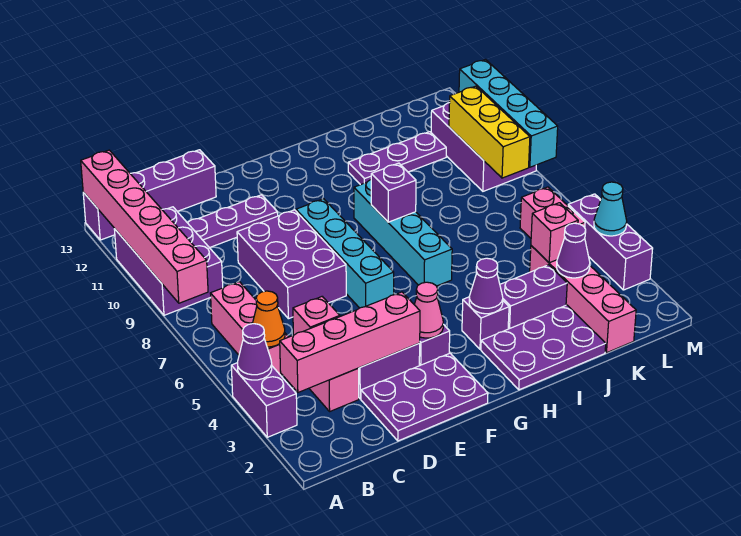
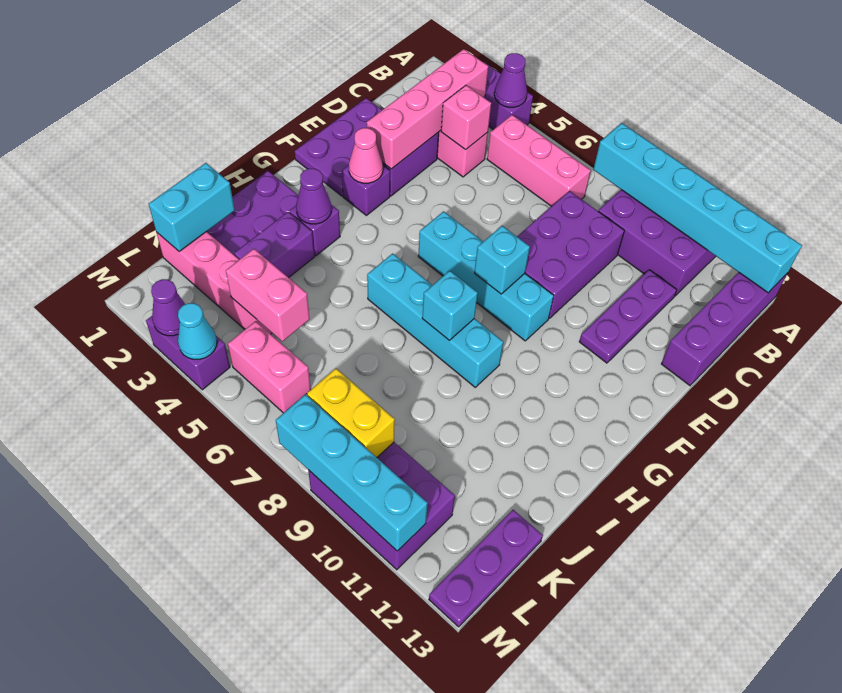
pink 1x6 brick [81,150,208,303] -> cyan 1x6 brick [593,123,802,293]
orange 1x1 cone [252,291,285,347] -> none
purple 2x3 brick [237,210,346,319] -> purple 2x3 brick turned to [517,191,624,318]
none -> cyan 1x1 brick [474,226,530,294]
purple 1x1 brick [371,163,416,222] -> cyan 1x1 brick [422,271,478,340]
purple 1x3 plate [348,132,446,185] -> purple 1x3 plate moved to [429,510,543,627]
none -> cyan 1x2 brick [149,163,234,252]
purple 1x1 cone [557,223,590,278] -> purple 1x1 cone moved to [151,279,185,336]
pink 1x1 brick [531,203,578,263] -> pink 1x2 brick [226,249,310,341]
yellow 1x3 brick [449,86,530,178] -> yellow 1x2 brick [307,368,395,457]
purple 1x3 brick [568,194,653,290] -> purple 1x2 brick [146,316,230,390]

